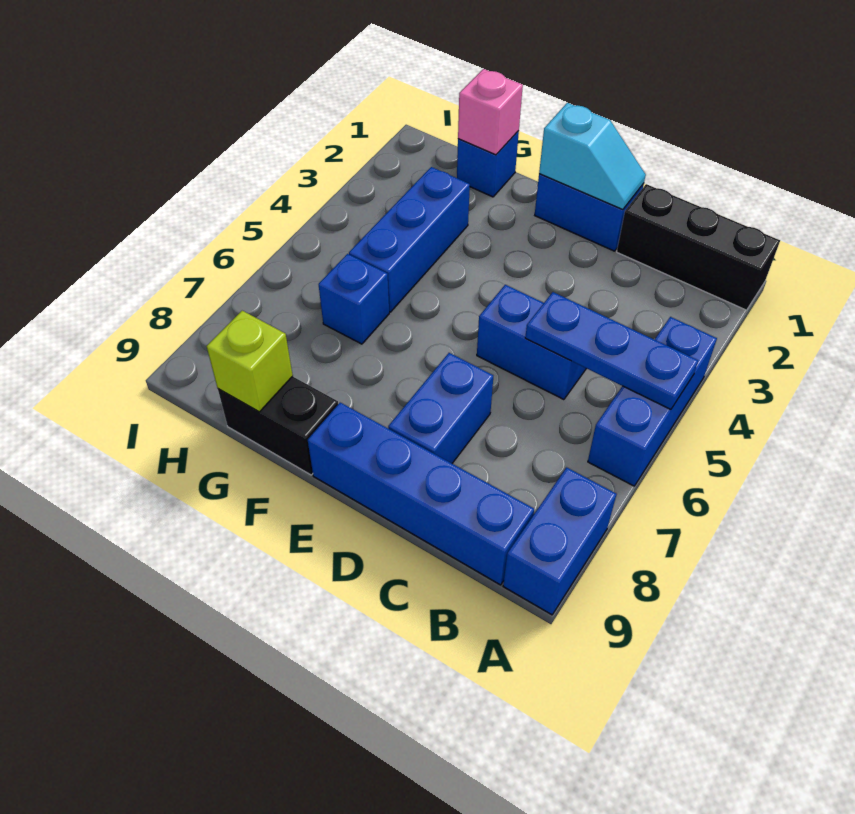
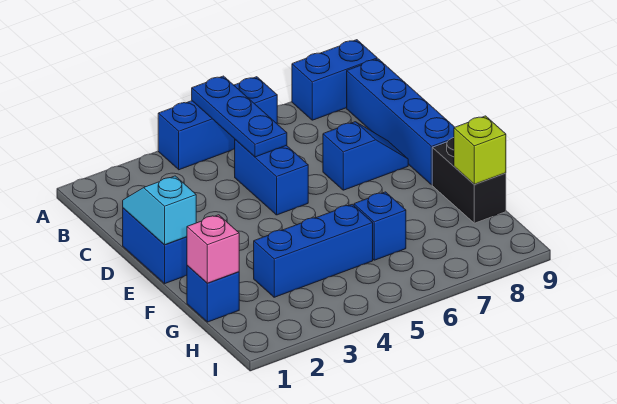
black 1x3 brick [617,184,780,310] -> none
blue 1x2 brick [388,353,493,463] -> blue 1x2 slope [323,122,408,190]

